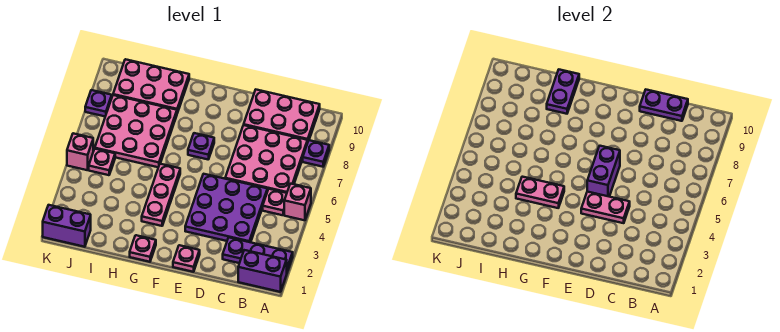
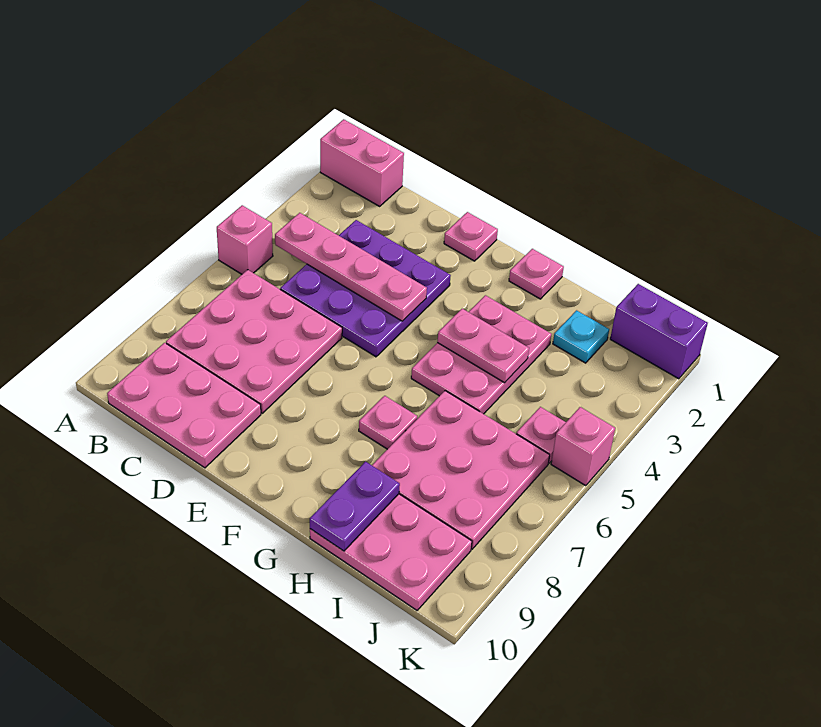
purple 1x2 brick [238,250,287,292] -> pink 1x2 brick [320,119,404,206]
purple 1x3 plate [223,238,293,272] -> none
purple 1x1 plate [303,140,329,167] -> none
pink 1x1 plate [263,189,287,215] -> pink 1x1 plate moved to [359,396,417,449]
purple 1x2 plate [640,90,688,121] -> none
pink 1x2 plate [581,192,630,223] -> pink 1x4 plate [275,213,427,321]
purple 1x2 brick [587,146,620,196] -> none
purple 1x1 plate [188,133,214,159] -> none
pink 1x3 plate [142,164,180,226] -> pink 2x3 plate [411,295,551,414]
none -> cyan 1x1 plate [553,310,609,363]
purple 1x1 plate [85,90,112,116] -> none

